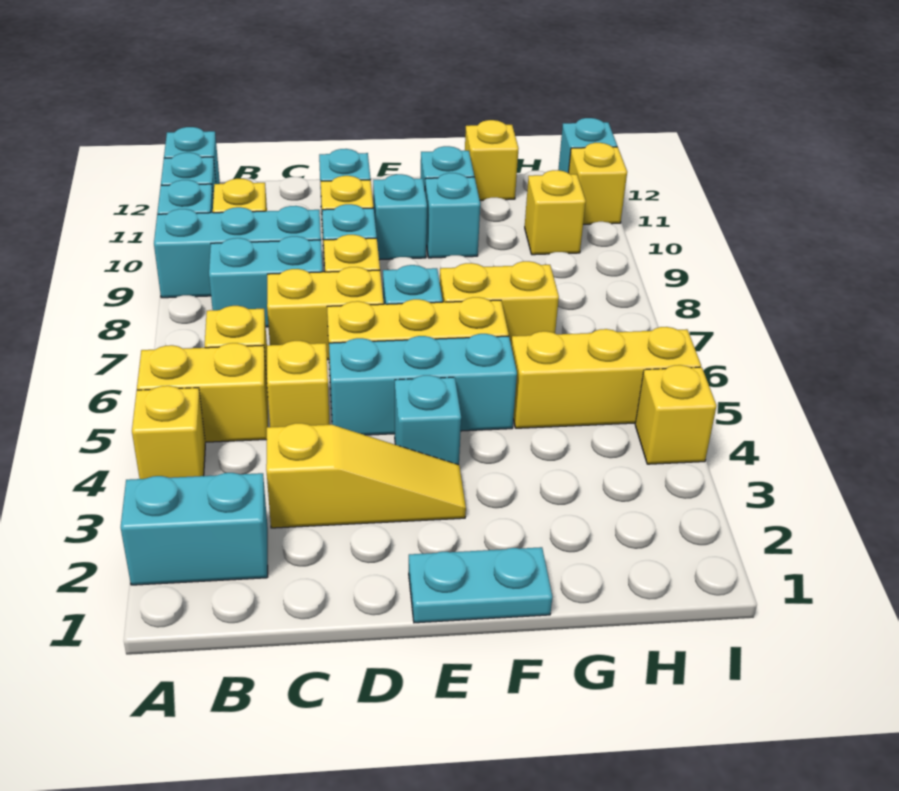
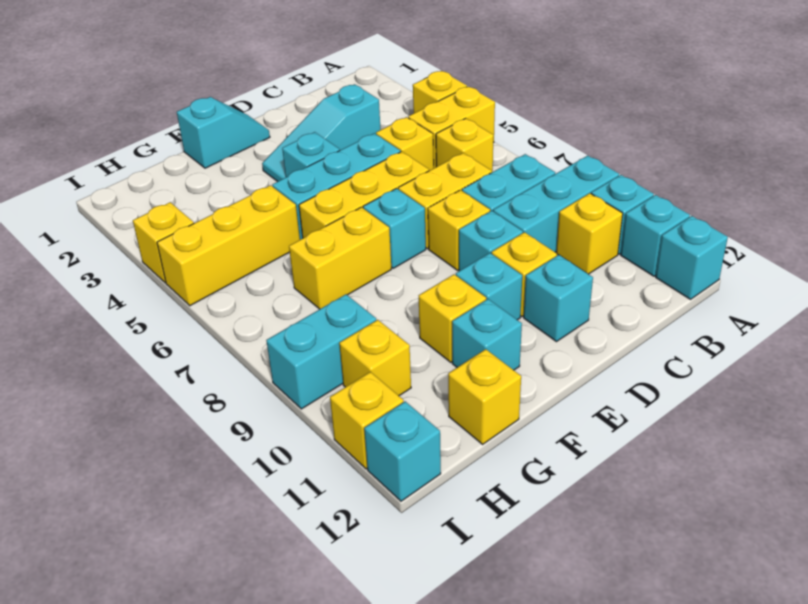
cyan 1x2 brick [121,473,268,585] -> cyan 1x2 brick moved to [266,294,376,409]
yellow 1x3 slope [266,423,466,528] -> cyan 1x3 slope [262,84,381,182]
cyan 1x2 plate [409,547,552,623] -> cyan 1x2 slope [177,97,270,168]
cyan 1x1 brick [425,173,480,258] -> yellow 1x1 brick [419,274,486,362]

